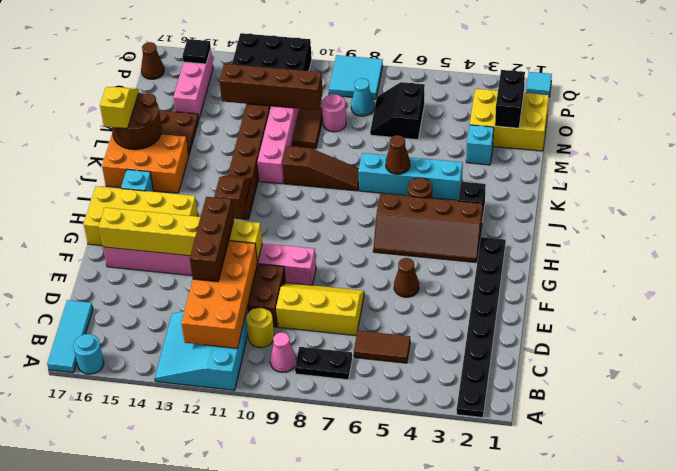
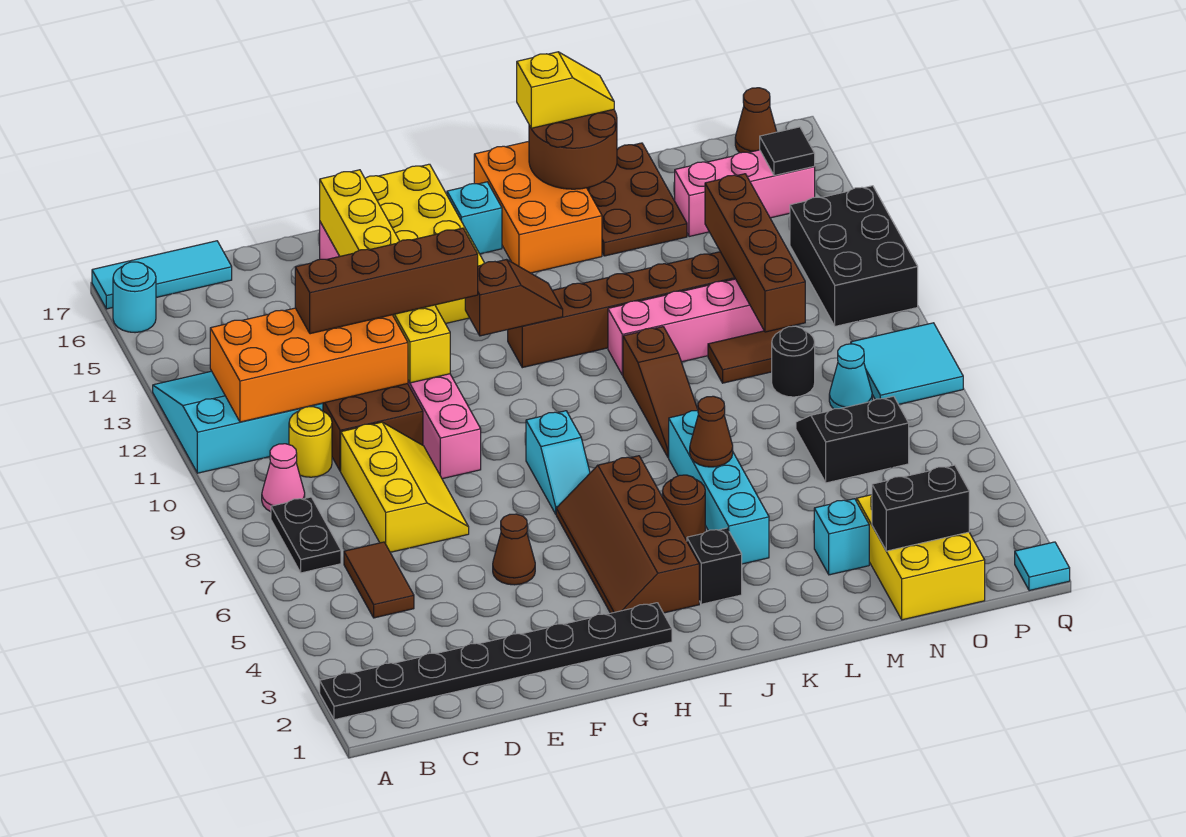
brown 1x3 brick [190,197,234,282] -> brown 1x4 brick [295,228,478,334]
none -> cyan 1x2 slope [526,411,590,514]
pink 1x1 round brick [322,94,346,132] -> black 1x1 round brick [772,326,815,397]

